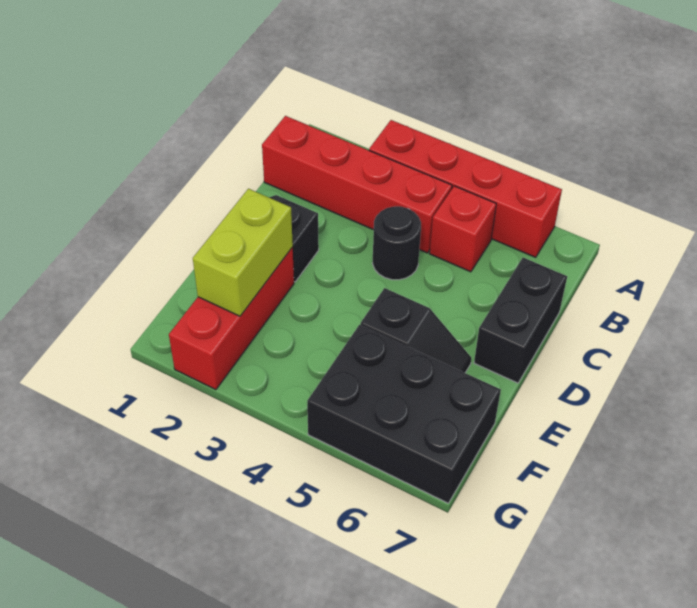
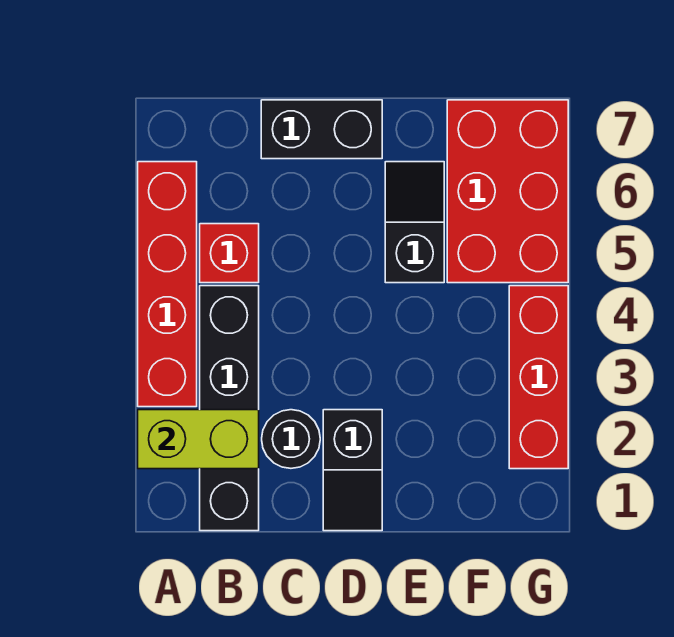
red 1x4 brick [262,116,452,253] -> black 1x4 brick [200,286,259,531]
black 1x1 round brick [372,206,421,280] -> black 1x1 round brick moved to [262,410,320,468]
red 1x3 brick [169,247,294,390] -> red 1x3 brick turned to [509,286,568,469]
lime 1x2 brick [193,189,293,316] -> lime 1x2 brick moved to [138,410,259,469]
black 2x3 brick [307,325,501,503] -> red 2x3 brick [447,100,568,283]

